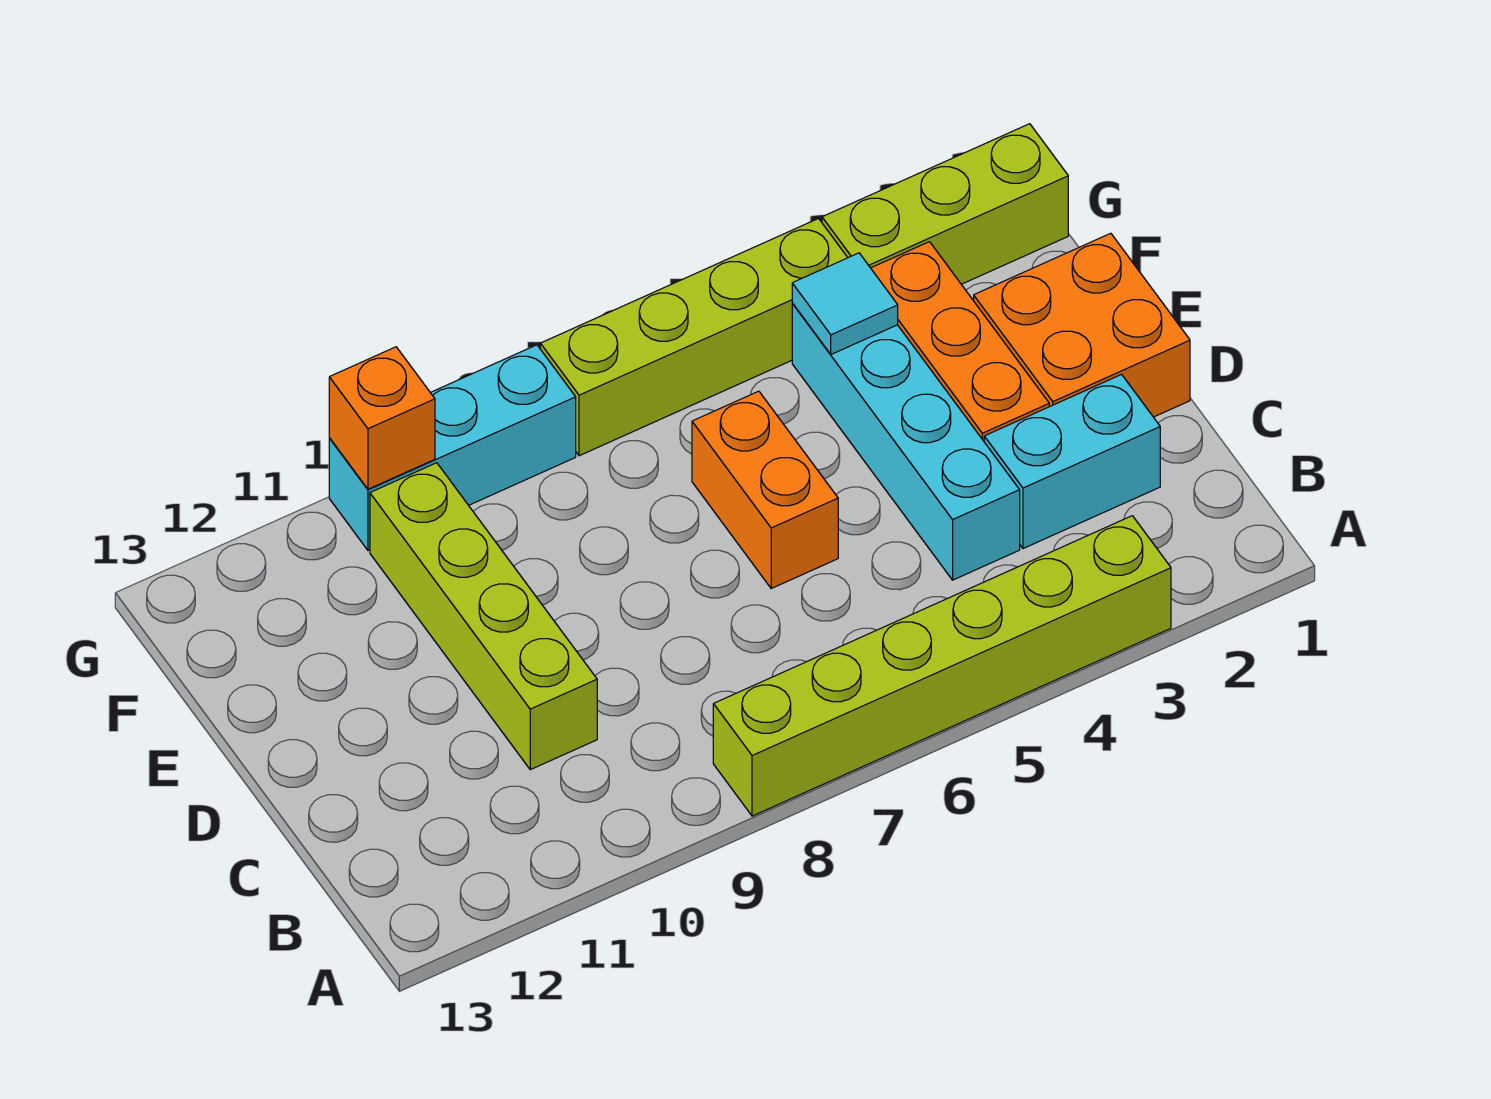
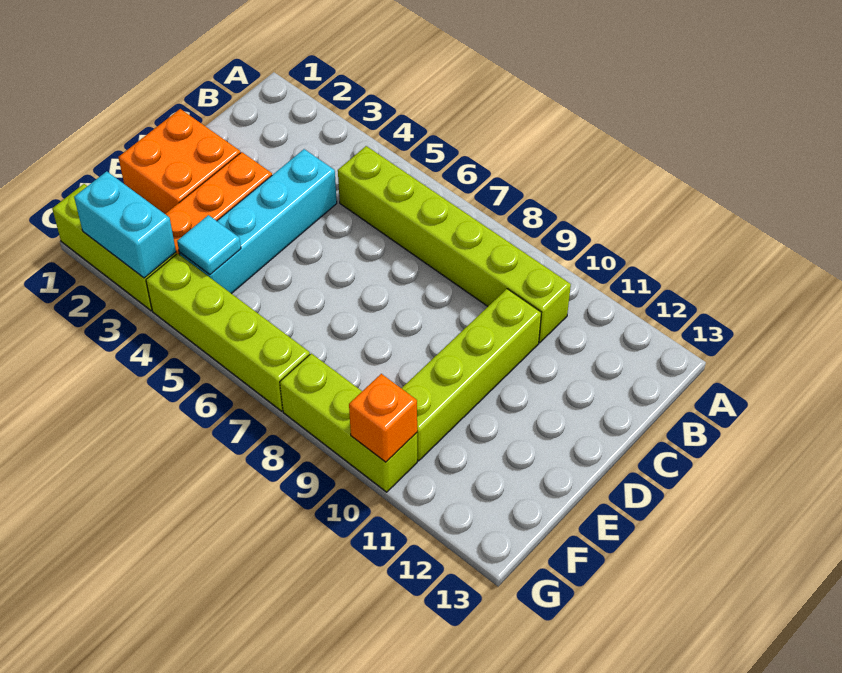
lime 1x6 brick [713,516,1171,816] -> lime 1x6 brick moved to [338,146,571,343]
cyan 1x2 brick [984,375,1160,549] -> cyan 1x2 brick moved to [74,171,176,278]
orange 1x2 brick [692,391,838,588] -> none
cyan 1x3 brick [329,345,576,550] -> lime 1x3 brick [280,353,417,492]

